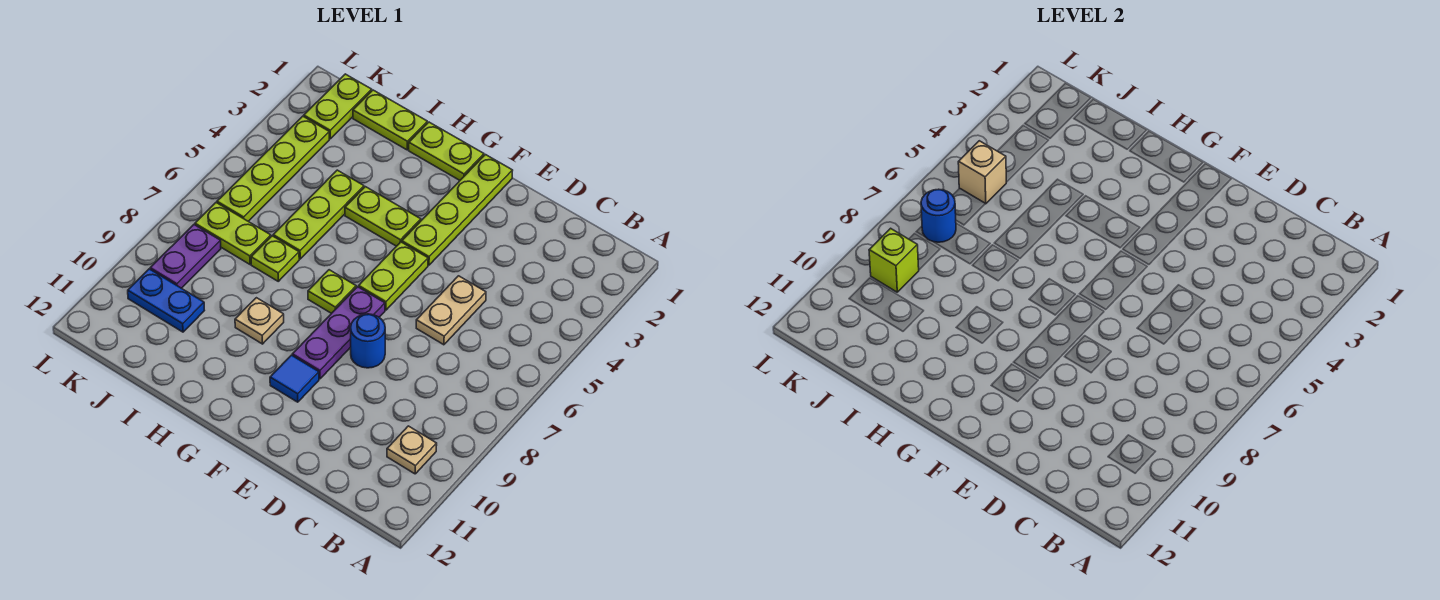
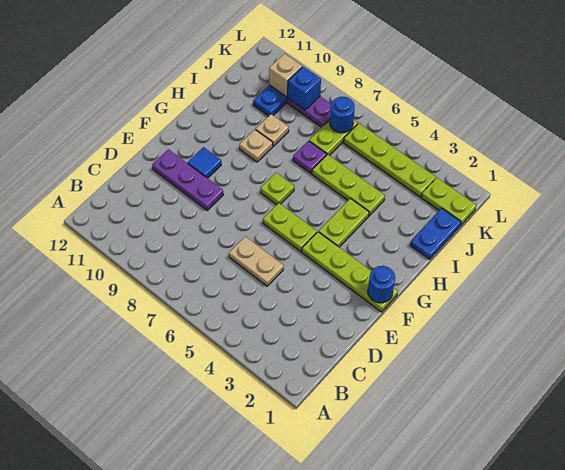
tan 1x1 plate [387,426,437,474] -> tan 1x1 plate moved to [256,114,289,146]
blue 1x1 round brick [351,314,385,368] -> blue 1x1 round brick moved to [368,266,395,303]
purple 1x3 plate [292,287,385,379] -> purple 1x3 plate moved to [152,149,223,210]
lime 1x2 plate [409,122,484,180] -> none
lime 1x2 plate [353,90,427,150] -> blue 1x2 plate [410,208,461,259]
lime 1x1 plate [251,236,299,281] -> purple 1x1 plate [293,141,327,174]
tan 1x1 brick [958,141,1006,204] -> tan 1x1 brick moved to [269,54,302,97]
lime 1x1 brick [869,228,919,292] -> blue 1x1 brick [287,67,321,110]

